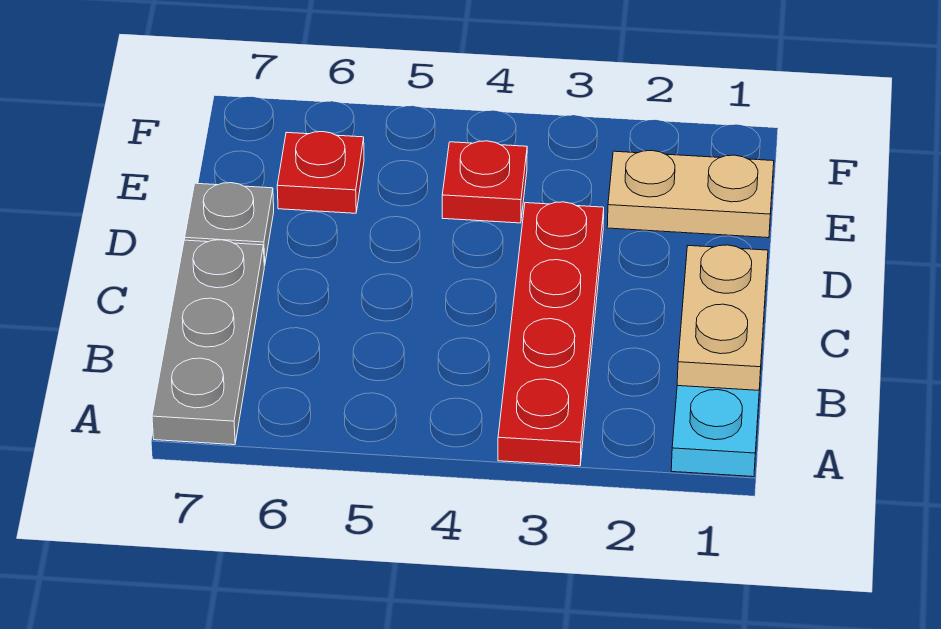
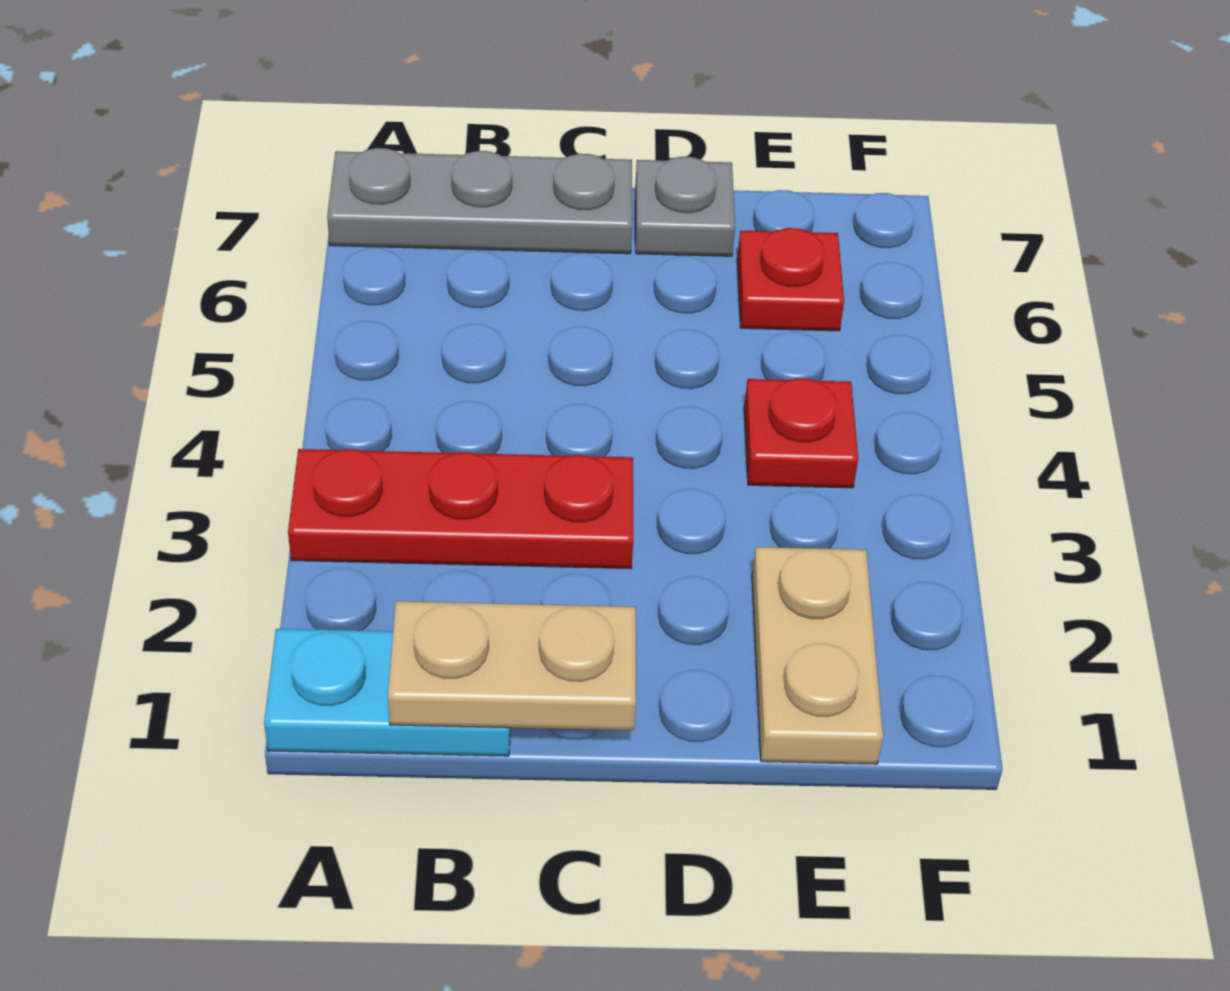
red 1x4 plate [498,202,604,466] -> red 1x3 plate [288,449,633,569]

